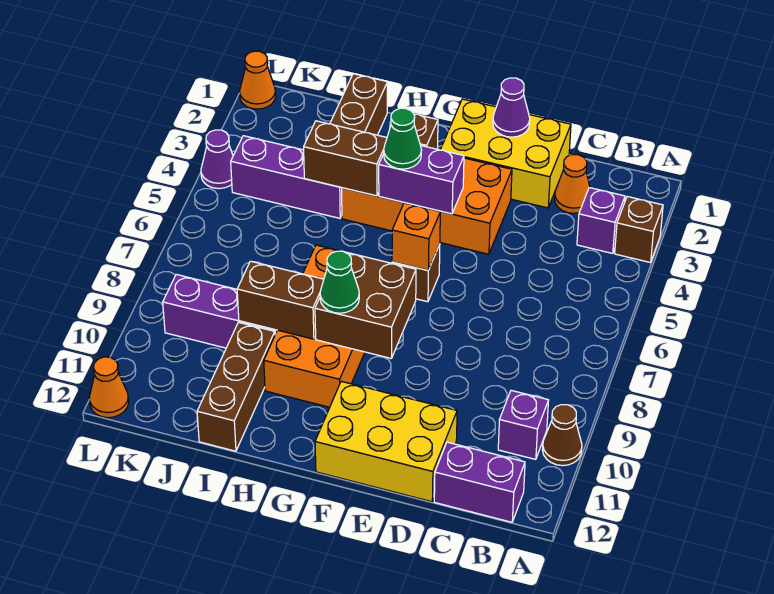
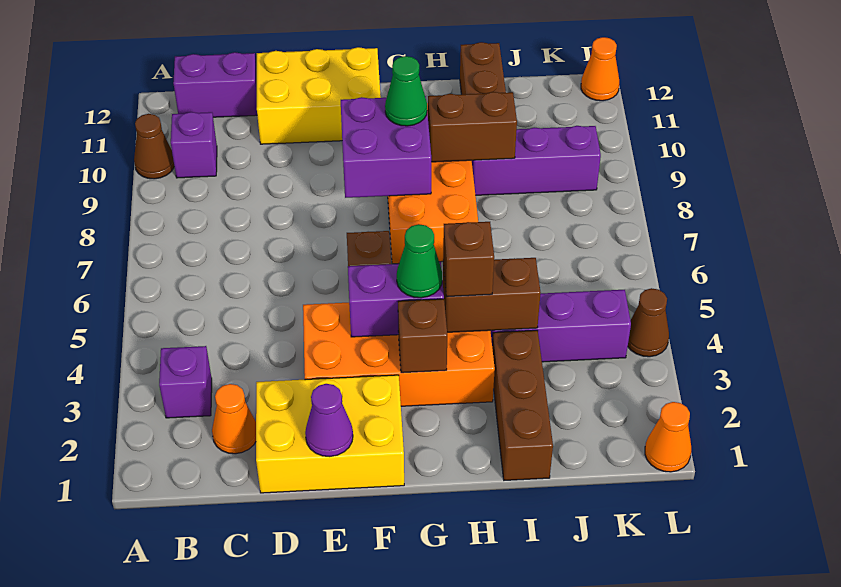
brown 1x1 brick [615,197,663,263] -> brown 1x1 brick moved to [443,222,494,297]
orange 1x1 brick [392,203,440,270] -> none
brown 2x2 brick [315,252,416,358] -> purple 2x2 brick [341,96,431,198]
purple 1x1 cone [201,130,233,189] -> brown 1x1 cone [628,288,669,357]

